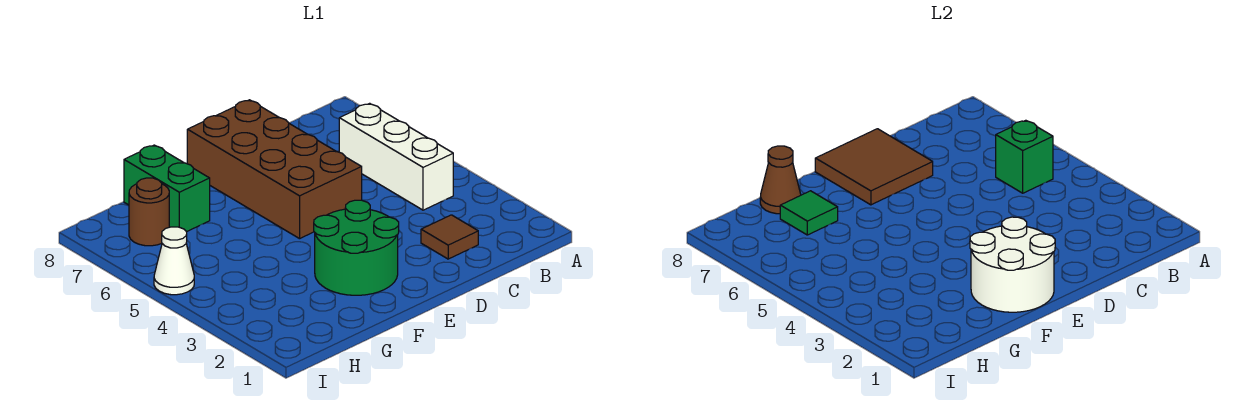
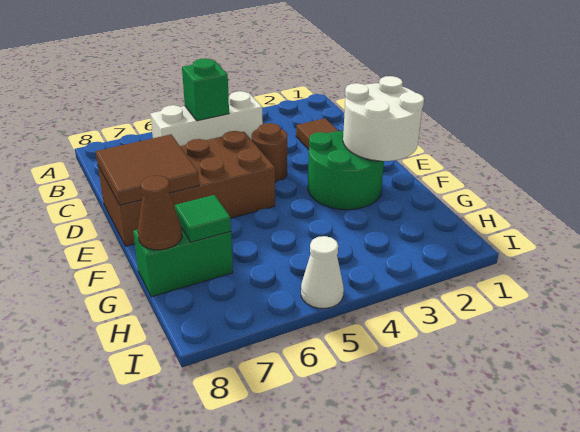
brown 1x1 round brick [129,178,169,246] -> brown 1x1 round brick moved to [252,123,287,182]

